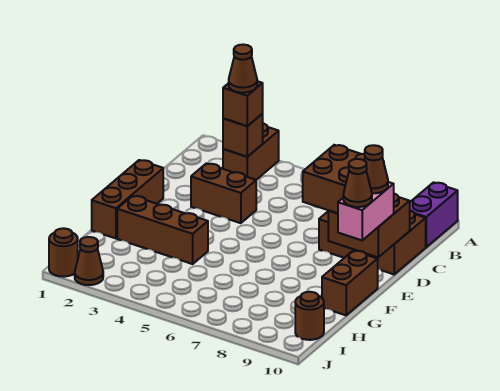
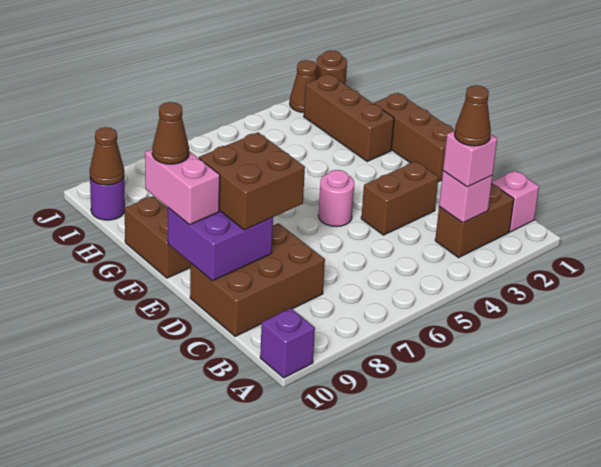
brown 1x2 brick [223,123,279,180] -> brown 1x2 brick turned to [435,184,514,258]
purple 1x2 brick [410,182,458,247] -> purple 1x1 brick [260,308,315,378]
none -> pink 1x1 brick [492,170,539,232]
brown 1x1 brick [223,114,263,157] -> pink 1x1 brick [439,171,493,223]
brown 1x1 brick [223,81,263,126] -> pink 1x1 brick [443,131,497,187]
brown 2x2 brick [328,194,410,257] -> purple 2x2 brick [168,208,273,281]
none -> pink 1x1 round brick [318,170,354,227]
brown 1x1 cone [364,145,388,193] -> brown 1x1 cone moved to [90,127,124,185]
brown 1x3 brick [117,196,208,264] -> brown 1x3 brick turned to [304,74,394,161]
brown 1x1 round brick [295,292,324,340] -> purple 1x1 round brick [90,178,125,220]

